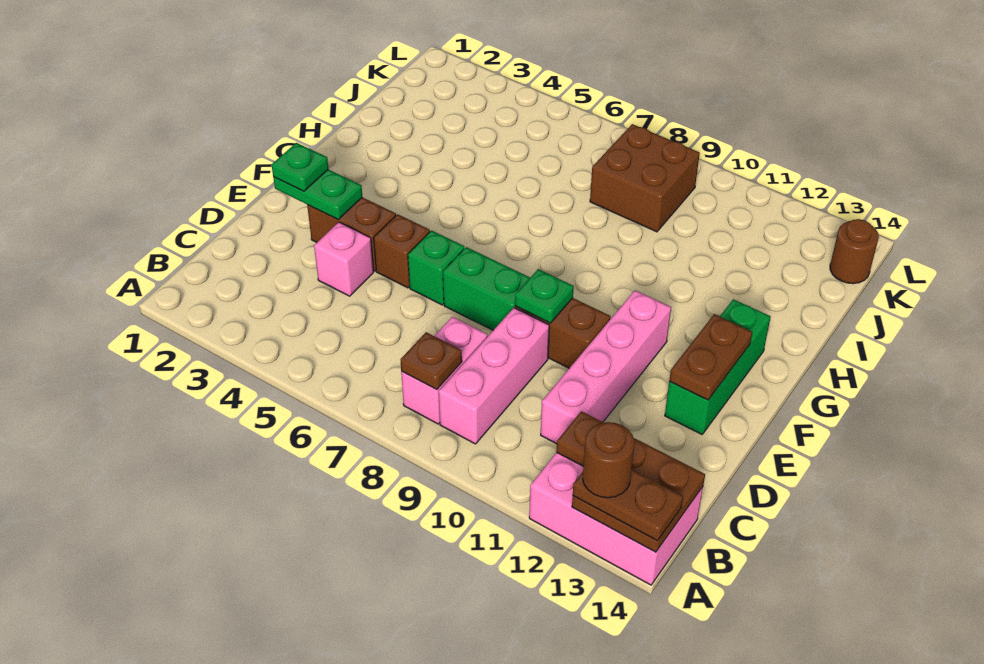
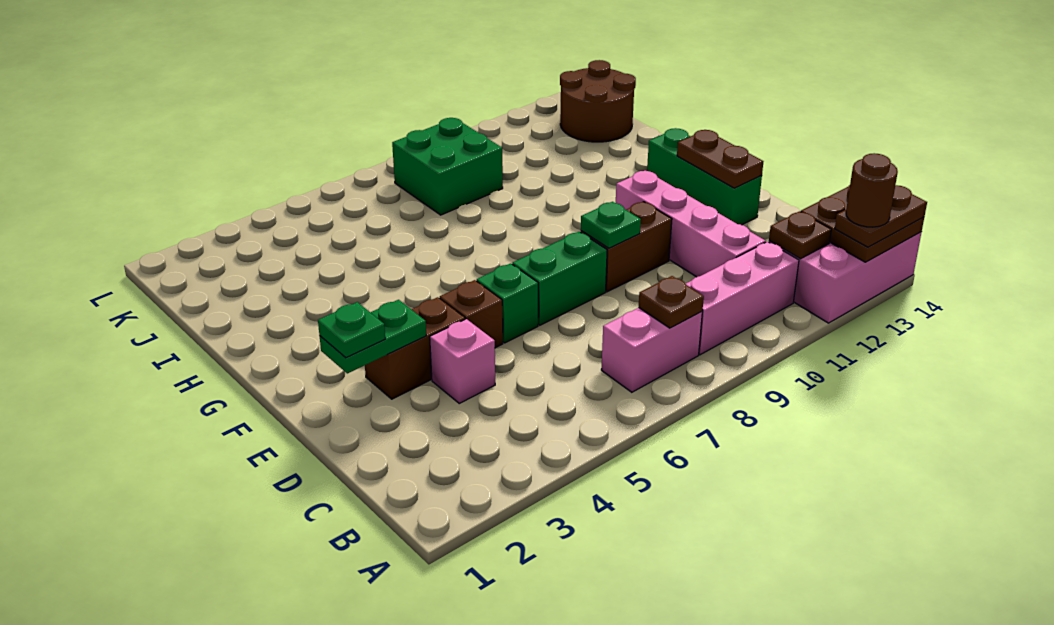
pink 1x2 brick [401,317,487,424] -> pink 1x2 brick turned to [601,308,702,392]
pink 1x3 brick [439,308,549,444] -> pink 1x3 brick turned to [686,242,799,355]
brown 2x2 brick [590,124,700,232] -> green 2x2 brick [392,118,503,215]
brown 1x1 round brick [830,219,879,284] -> brown 2x2 round brick [560,60,636,142]

